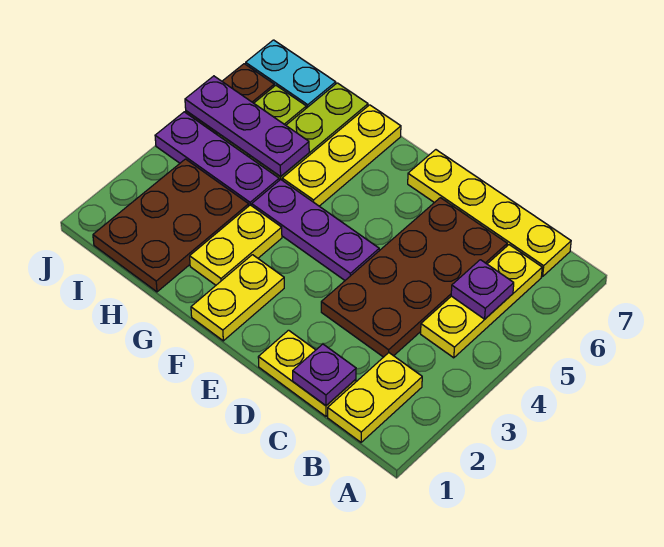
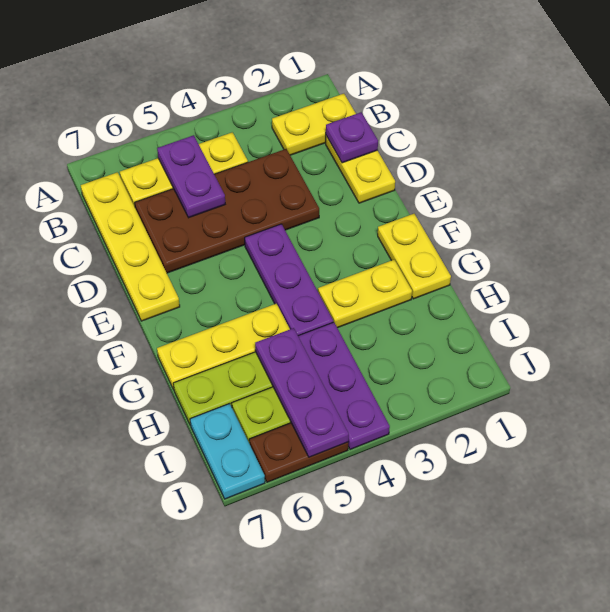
purple 1x1 plate [451,260,514,319] -> purple 1x2 plate [157,135,225,218]
yellow 1x2 plate [191,255,284,341] -> yellow 1x2 plate turned to [378,214,451,299]
brown 2x3 plate [93,159,249,292] -> none

